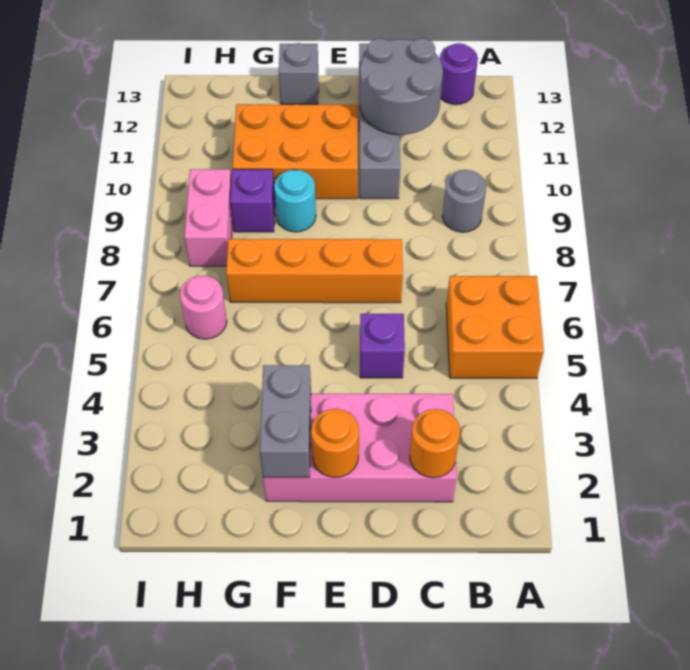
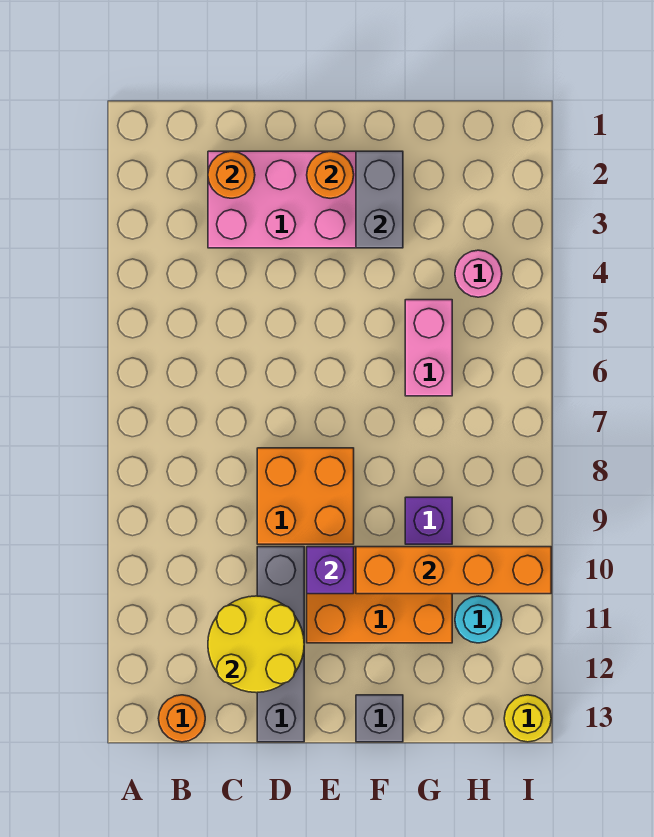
orange 2x2 brick [446,276,544,378] -> orange 2x2 brick moved to [257,448,354,544]
grey 1x1 round brick [442,170,486,232] -> none
purple 1x1 round brick [440,43,478,105] -> orange 1x1 round brick [158,695,205,742]
grey 2x2 round brick [360,38,443,135] -> yellow 2x2 round brick [208,596,304,693]
purple 1x1 brick [360,314,405,378] -> purple 1x1 brick moved to [307,547,354,594]
orange 1x4 brick [226,239,403,303] -> orange 1x4 brick moved to [356,547,551,594]
cyan 1x1 round brick [274,170,316,232] -> cyan 1x1 round brick moved to [455,596,502,643]
pink 1x1 round brick [180,275,227,339] -> pink 1x1 round brick moved to [455,250,502,297]
pink 1x2 brick [184,169,233,266] -> pink 1x2 brick moved to [405,300,452,396]
none -> yellow 1x1 round brick [504,695,551,742]

